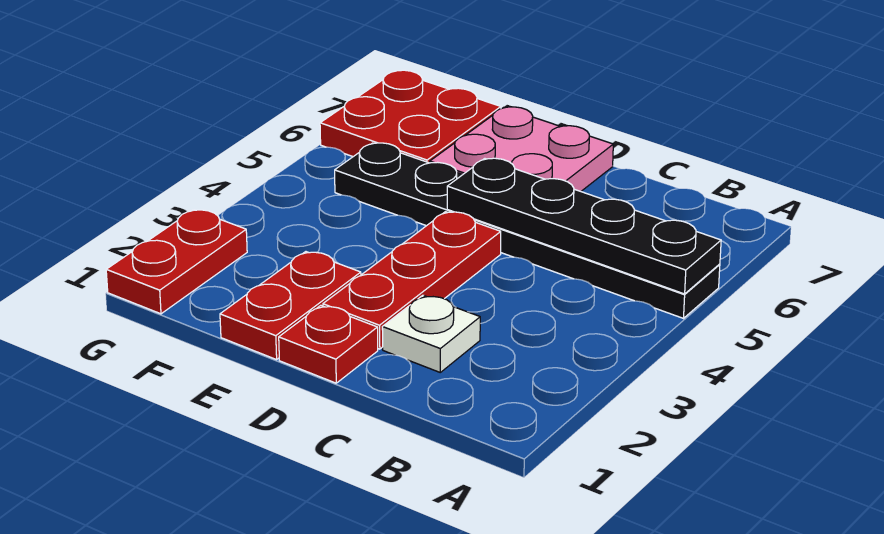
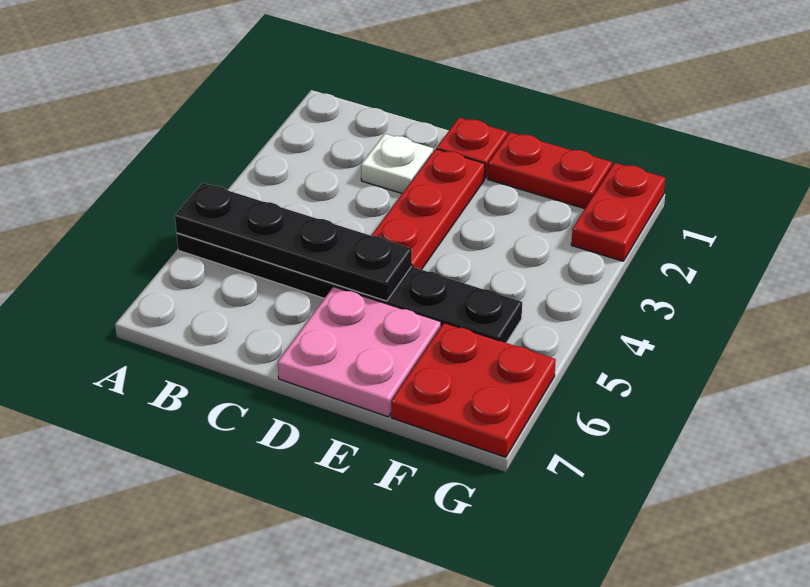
red 1x2 plate [220,252,361,360] -> red 1x2 plate turned to [488,132,612,209]

